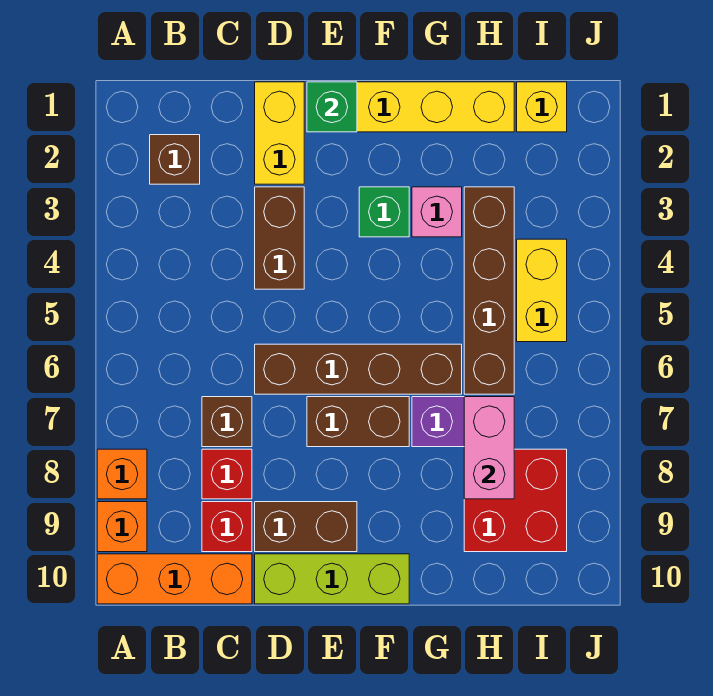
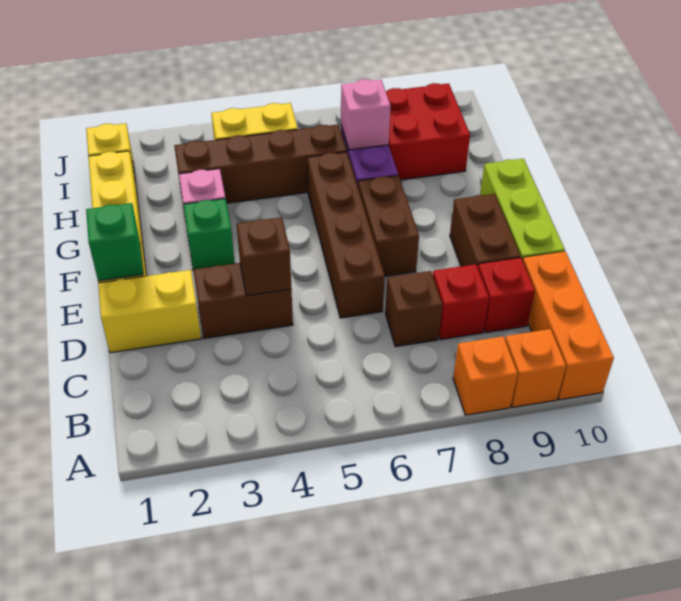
brown 1x1 brick [150,135,200,184] -> brown 1x1 brick moved to [237,217,291,296]
pink 1x2 brick [464,397,514,499] -> pink 1x1 brick [341,79,391,150]

